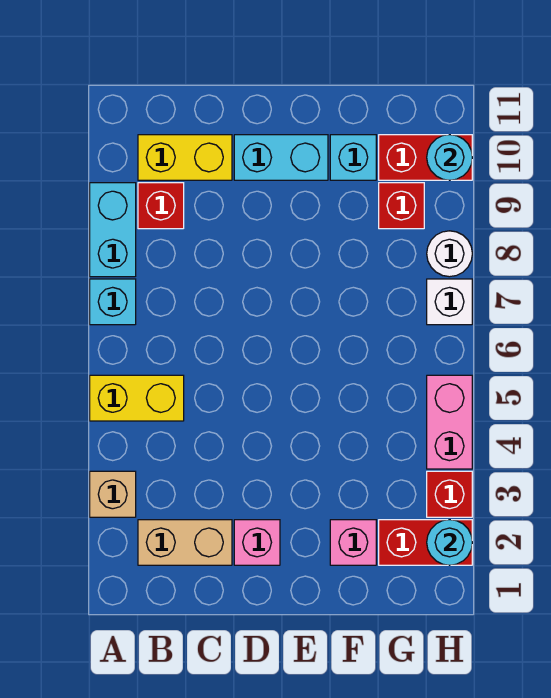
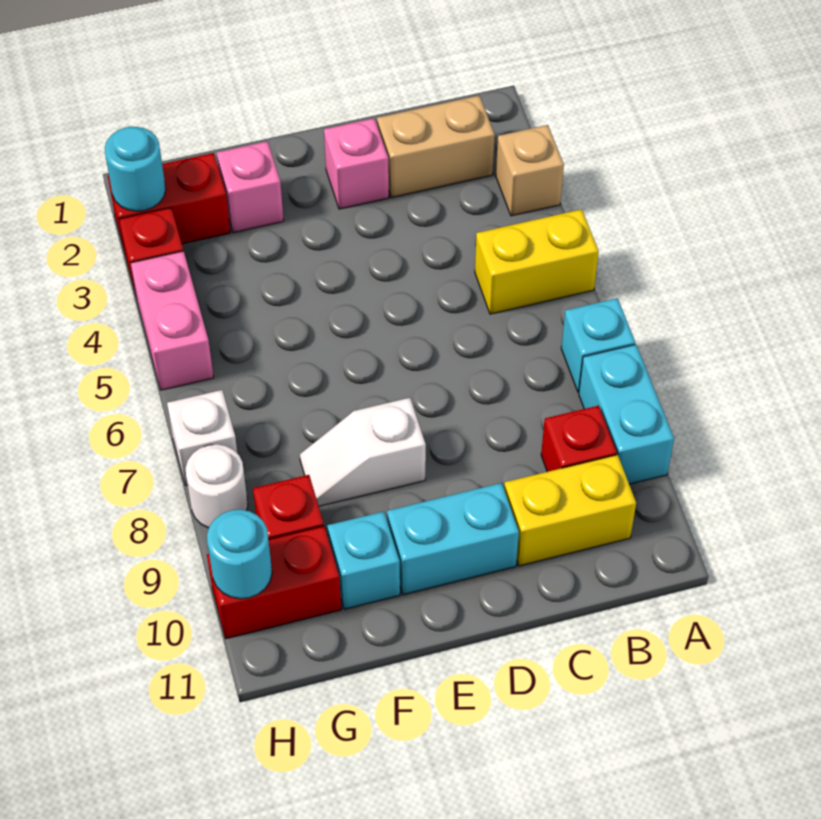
none -> white 1x2 slope [300,398,426,506]

